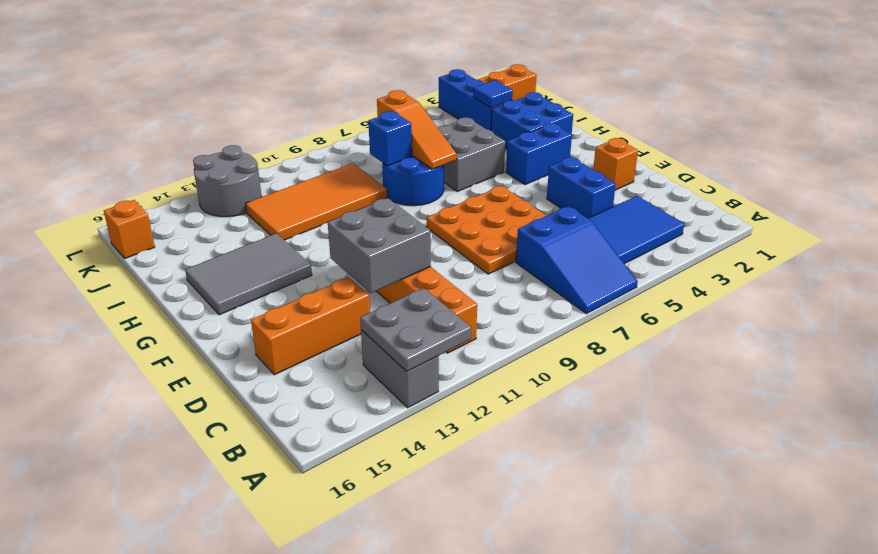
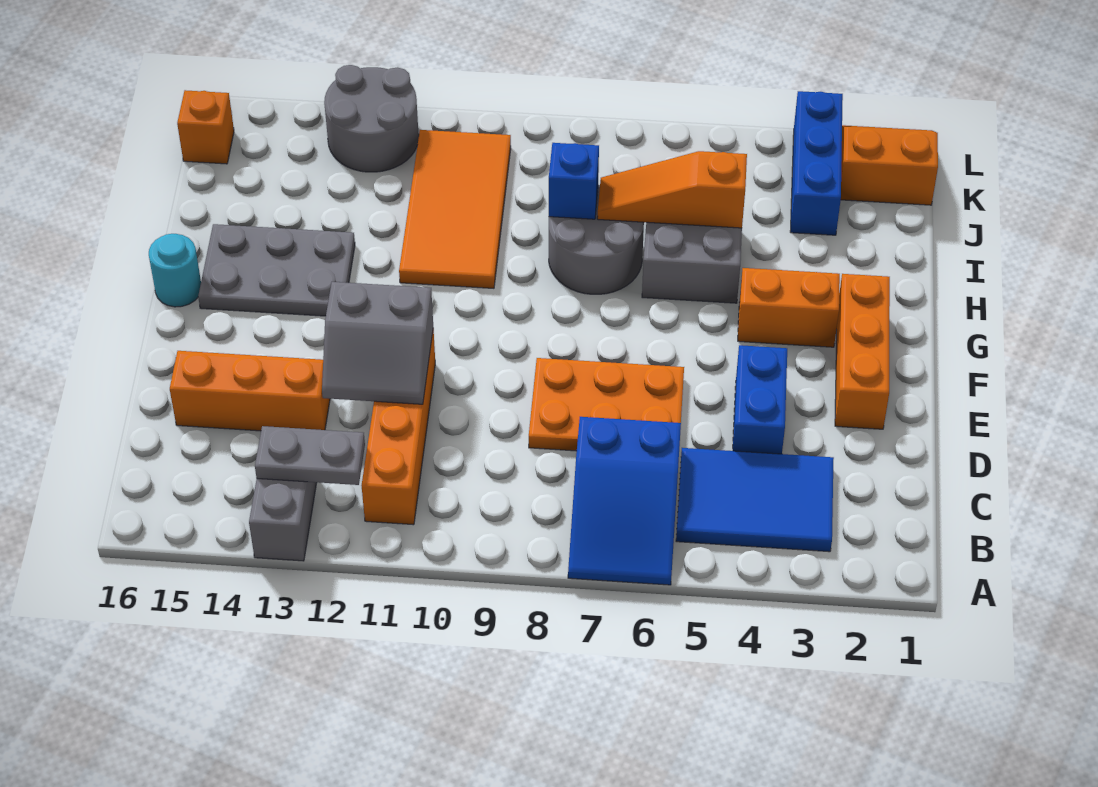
grey 2x2 plate [360,288,471,372] -> grey 1x2 plate [255,426,365,485]
orange 3x3 plate [427,186,547,274] -> orange 2x3 plate [529,358,684,451]
grey 2x2 brick [328,198,431,293] -> grey 2x2 slope [322,282,433,404]
orange 1x1 brick [593,138,638,190] -> orange 1x3 brick [835,274,890,429]
blue 1x2 brick [506,123,572,185] -> orange 1x2 brick [738,268,840,347]
grey 2x3 tile [185,233,312,315] -> grey 2x3 plate [198,224,355,316]
none -> cyan 1x1 round brick [149,234,201,307]
blue 2x2 brick [491,92,573,149] -> none
blue 2x2 round brick [382,156,444,206] -> grey 2x2 round brick [549,185,644,294]
orange 1x3 slope [377,90,457,169] -> orange 1x3 slope turned to [597,151,747,228]
orange 2x4 tile [245,163,387,240] -> orange 2x4 tile turned to [399,130,511,288]
blue 1x1 tile [474,80,513,108] -> none

